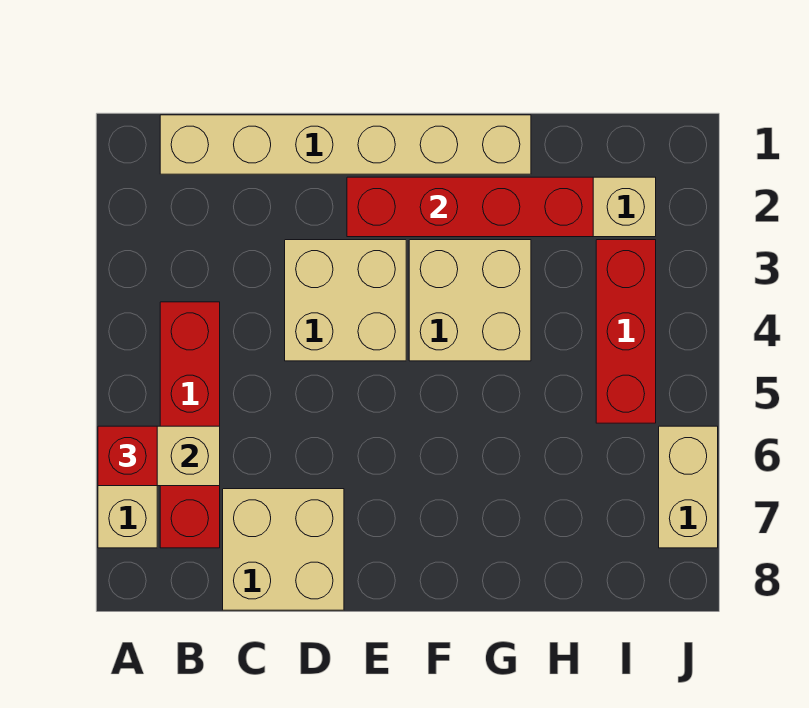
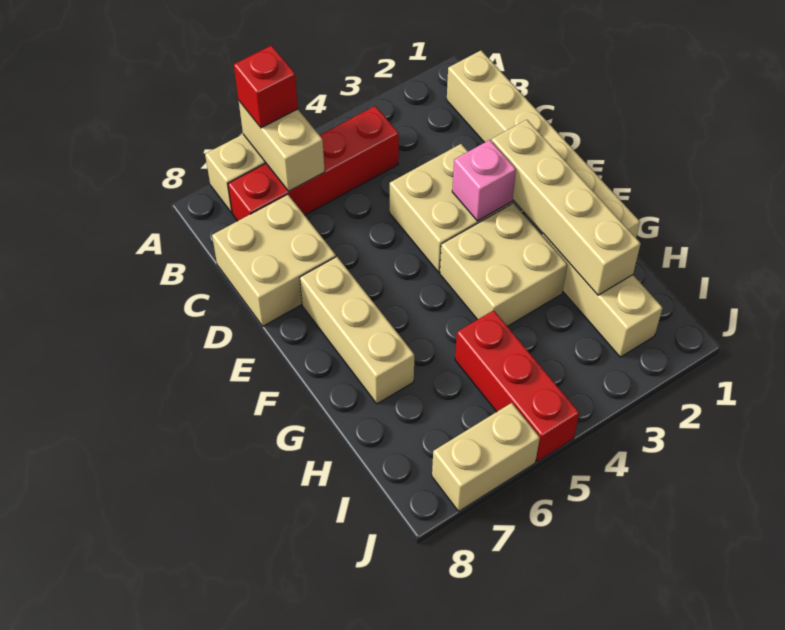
red 1x4 brick [347,177,593,237] -> tan 1x4 brick [492,120,641,295]
none -> pink 1x1 brick [452,140,516,221]
none -> tan 1x3 brick [300,257,414,404]
red 1x3 brick [596,240,656,423] -> red 1x3 brick turned to [455,310,579,462]

